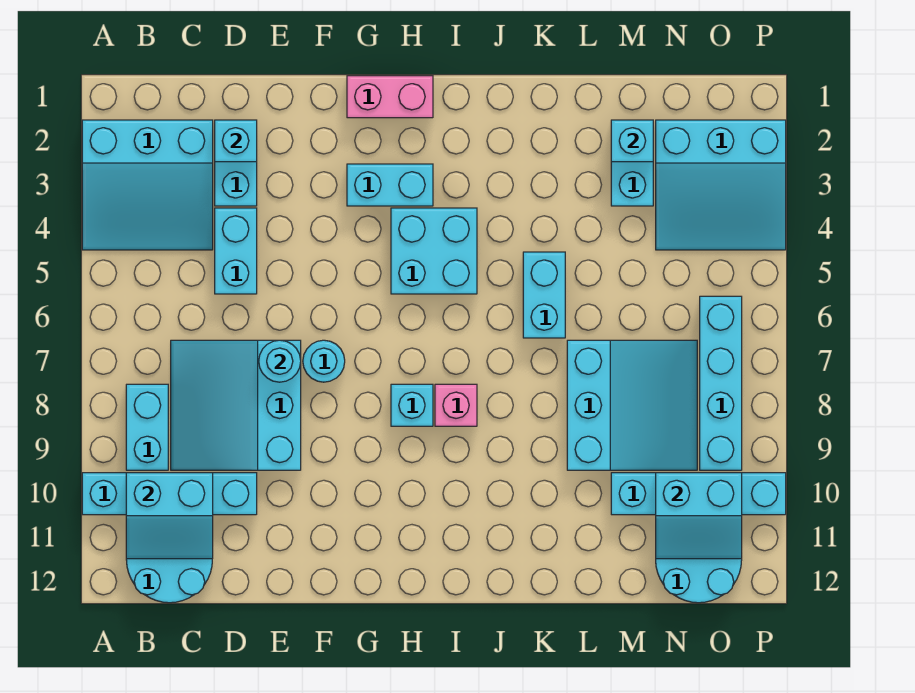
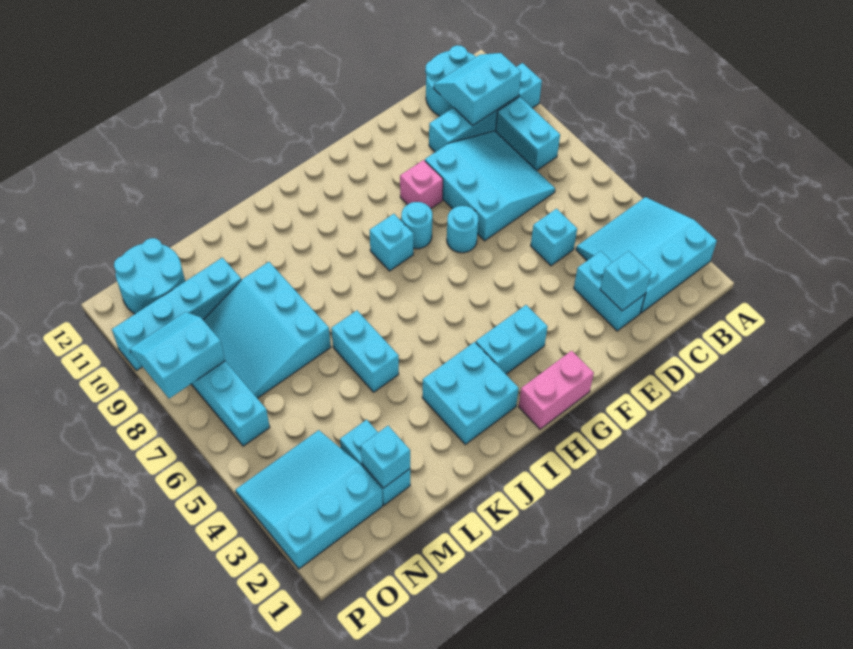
cyan 1x2 brick [215,208,257,294] -> cyan 1x1 brick [531,209,577,266]
cyan 1x1 round brick [259,340,301,382] -> cyan 1x1 round brick moved to [401,202,432,249]
cyan 2x2 brick [391,208,477,294] -> cyan 2x2 brick moved to [422,342,519,444]
pink 1x1 brick [435,384,477,426] -> pink 1x1 brick moved to [400,160,443,209]
cyan 2x2 slope [656,473,742,559] -> cyan 2x2 slope moved to [130,312,225,399]

